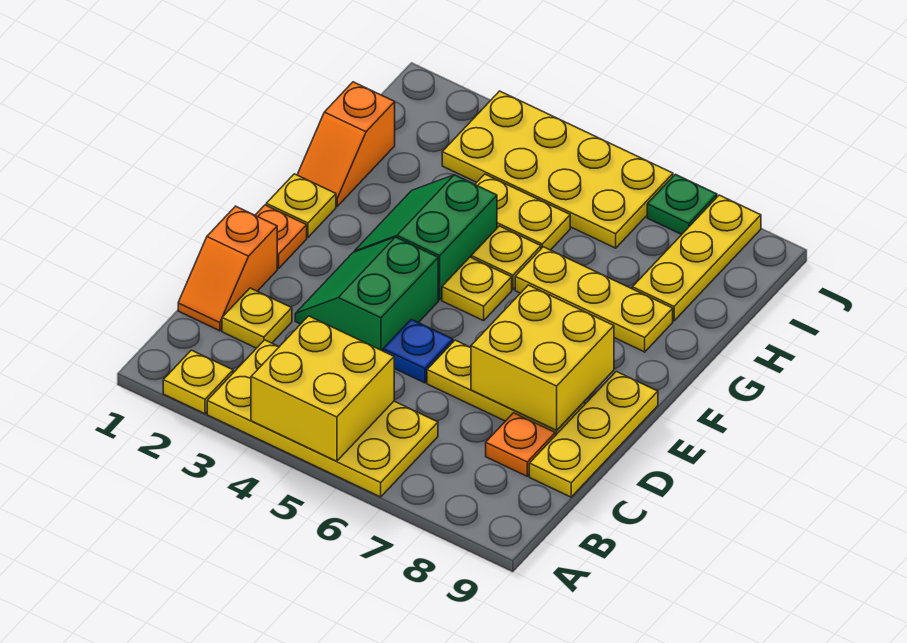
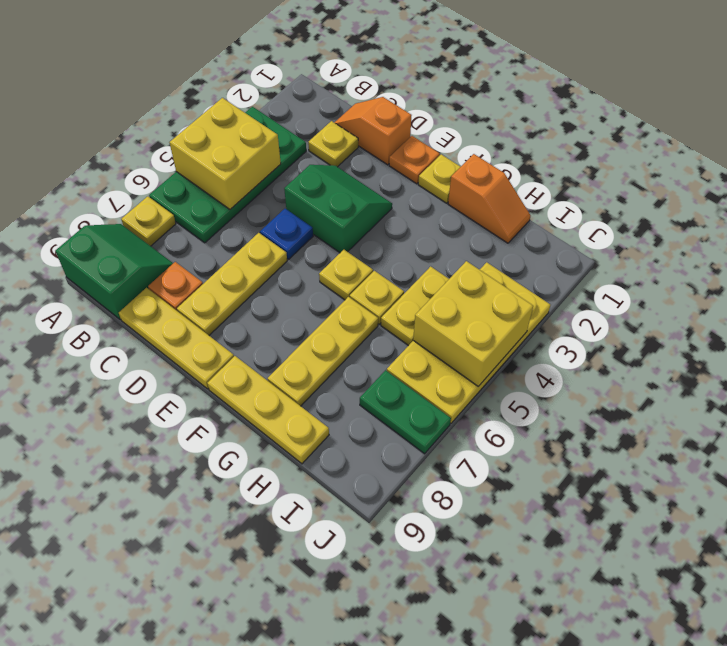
yellow 1x1 plate [163,350,233,414] -> yellow 1x1 plate moved to [121,196,176,246]
yellow 2x4 plate [207,340,438,497] -> green 2x4 plate [149,107,306,243]
yellow 2x2 brick [471,285,614,430] -> yellow 2x2 brick moved to [413,261,533,386]
green 2x2 slope [354,175,497,300] -> green 2x2 slope moved to [55,224,173,319]
orange 1x2 slope [297,82,395,206] -> orange 1x2 slope turned to [448,154,531,243]
yellow 1x3 plate [632,195,761,321] -> yellow 1x3 plate moved to [207,356,329,464]
green 1x1 plate [647,174,717,235] -> green 1x2 plate [360,370,451,454]

